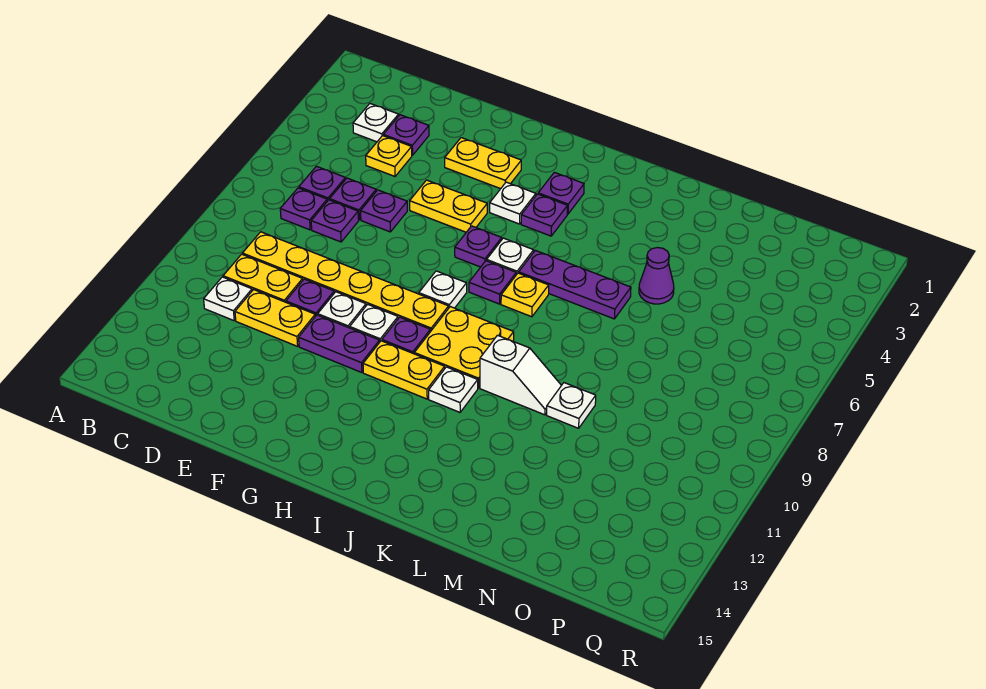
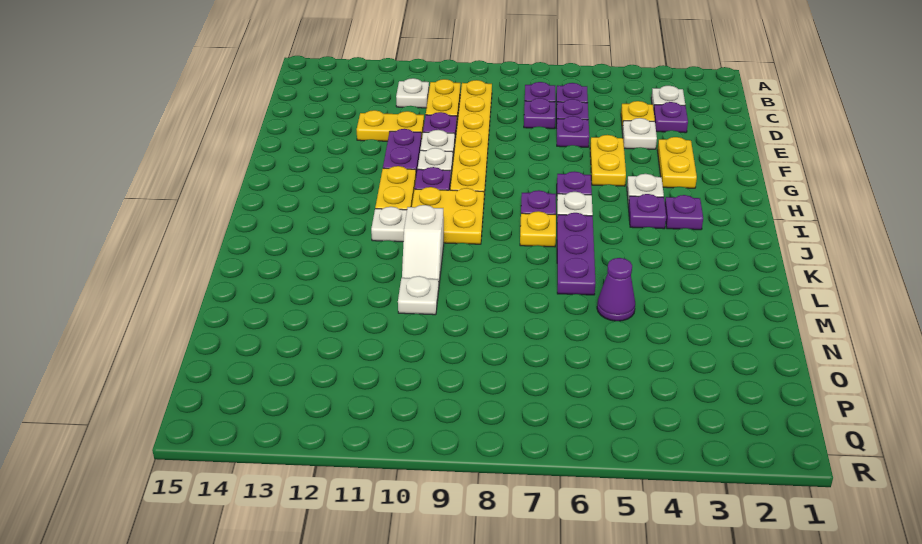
yellow 1x2 plate [235,290,315,346] -> yellow 1x2 plate turned to [357,110,424,141]
white 1x1 plate [419,271,467,308] -> white 1x1 plate moved to [622,118,657,149]

